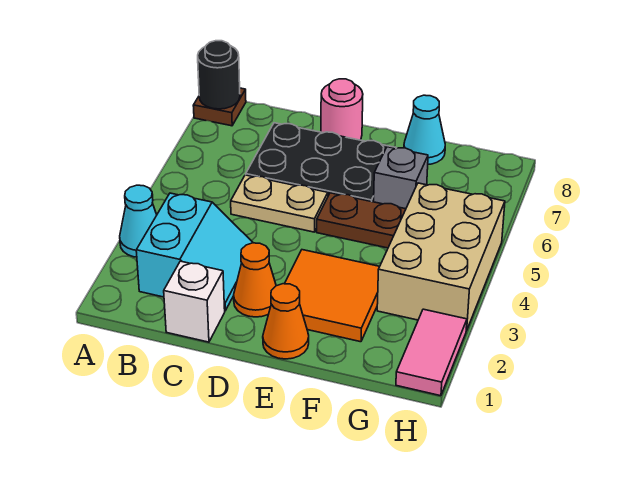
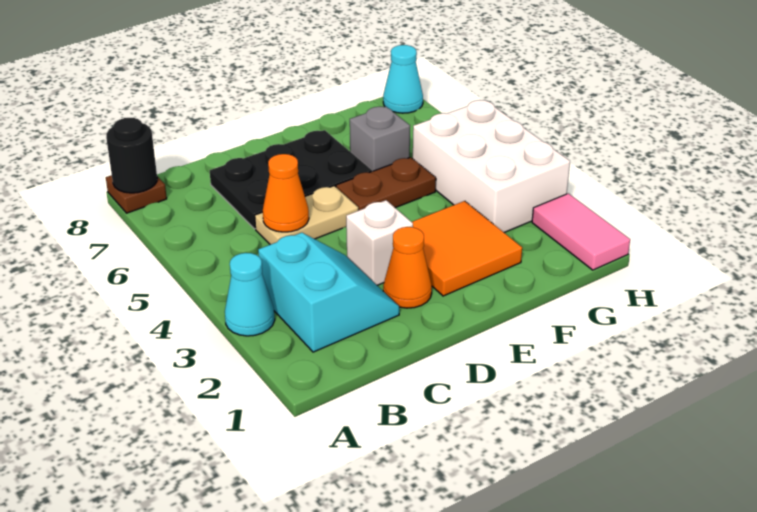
white 1x1 brick [164,261,225,342] -> white 1x1 brick moved to [346,200,413,285]
pink 1x1 round brick [321,79,363,140] -> none
orange 1x1 cone [263,284,309,359] -> orange 1x1 cone moved to [263,154,309,232]
cyan 1x1 cone [404,95,445,164] -> cyan 1x1 cone moved to [383,45,423,113]
tan 2x3 brick [377,183,505,331] -> white 2x3 brick [413,100,570,232]

